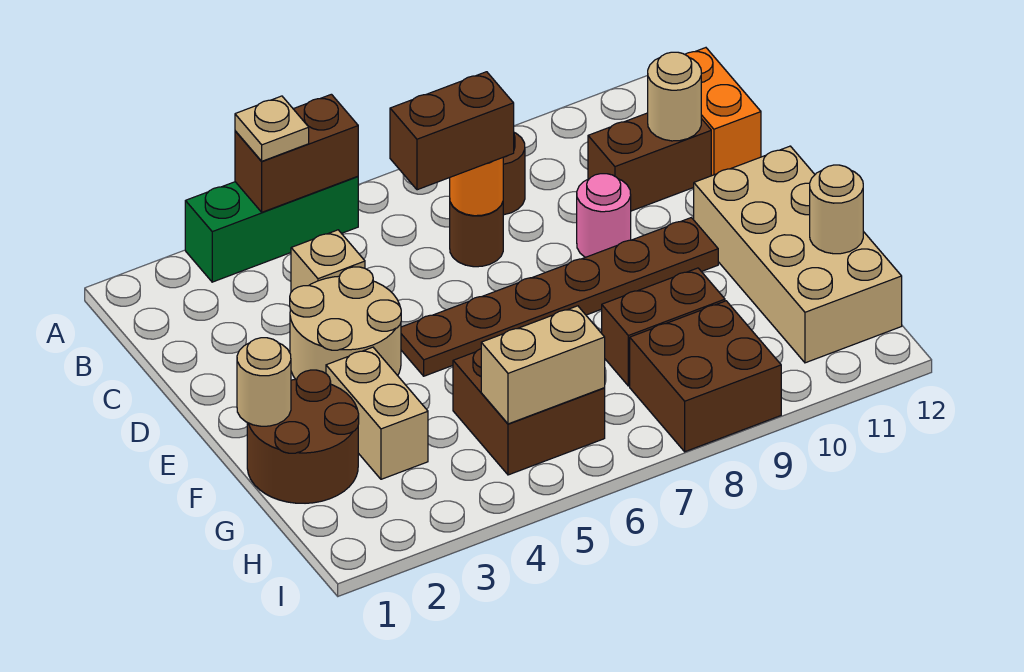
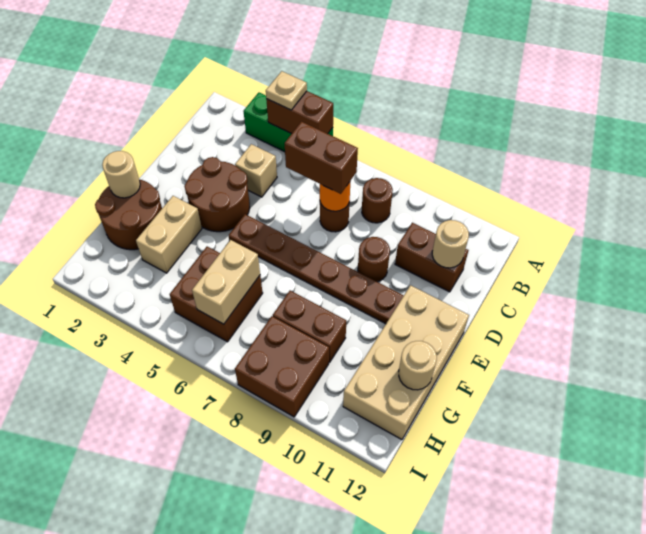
orange 1x2 brick [685,48,761,176] -> none
tan 2x2 round brick [290,267,401,380] -> brown 2x2 round brick [184,157,250,232]
pink 1x1 round brick [577,174,631,257] -> brown 1x1 round brick [358,237,390,282]
tan 1x2 brick [481,306,605,424] -> tan 1x2 brick turned to [192,240,260,324]

